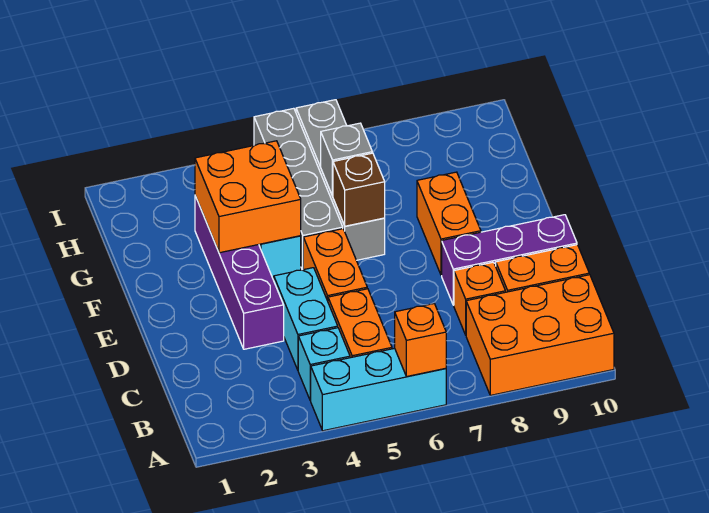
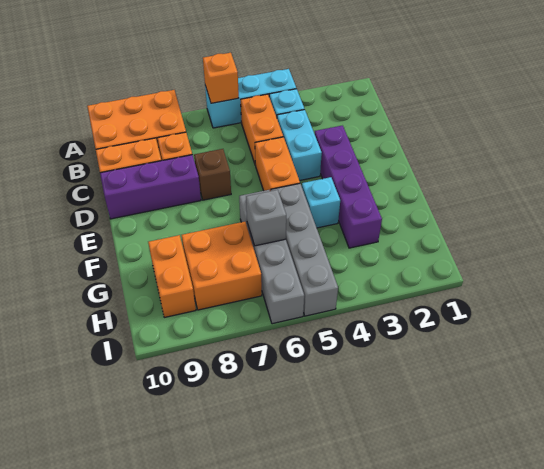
orange 1x2 brick [417,172,481,275] -> orange 1x2 brick moved to [148,235,196,317]
orange 2x2 brick [195,141,301,253] -> orange 2x2 brick moved to [182,222,262,310]
brown 1x1 brick [333,153,385,226] -> brown 1x1 brick moved to [194,149,231,200]

